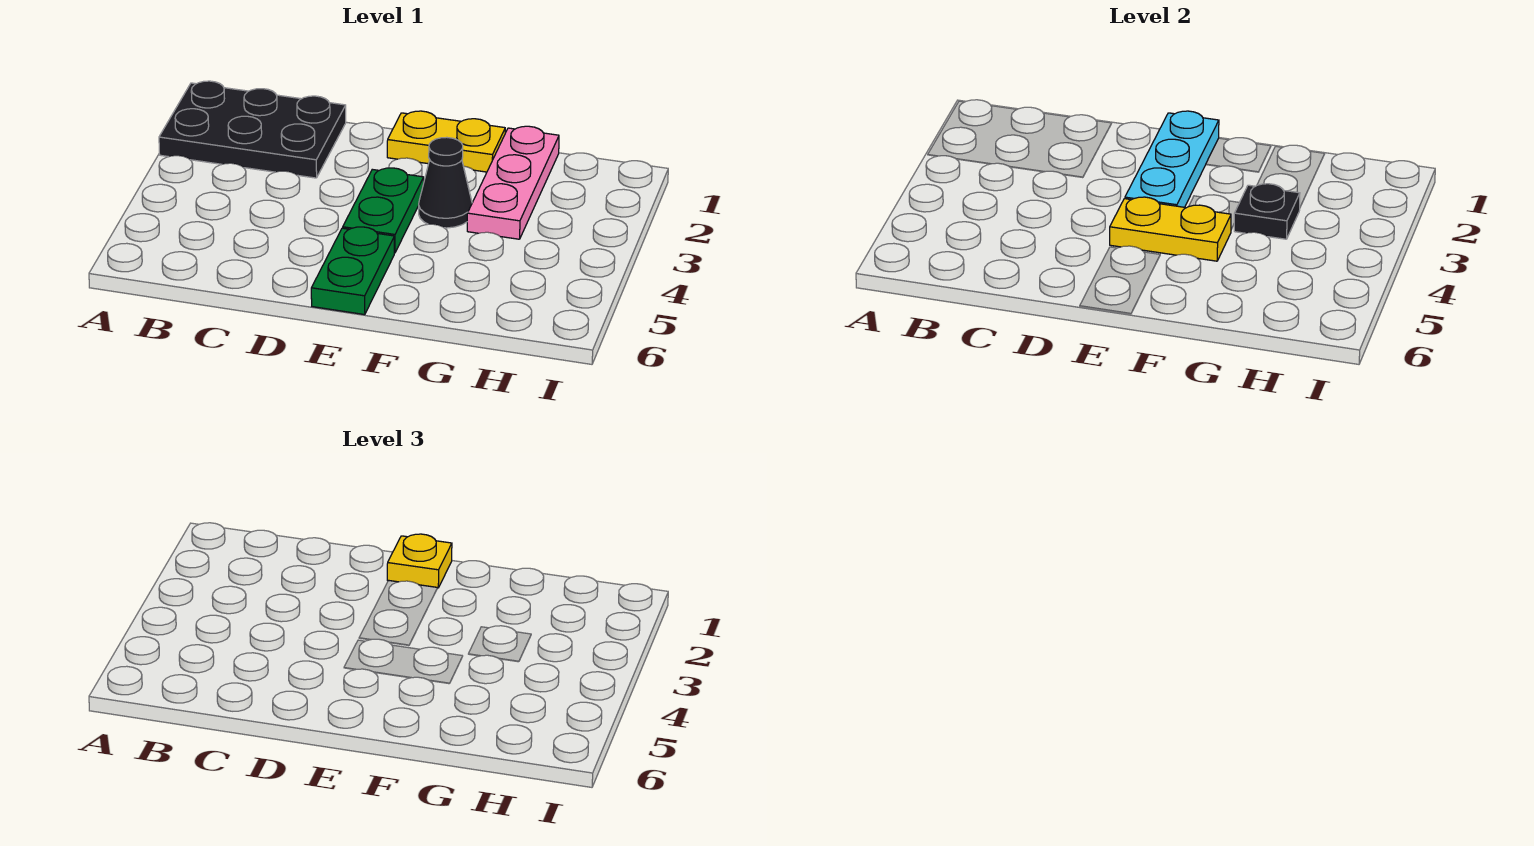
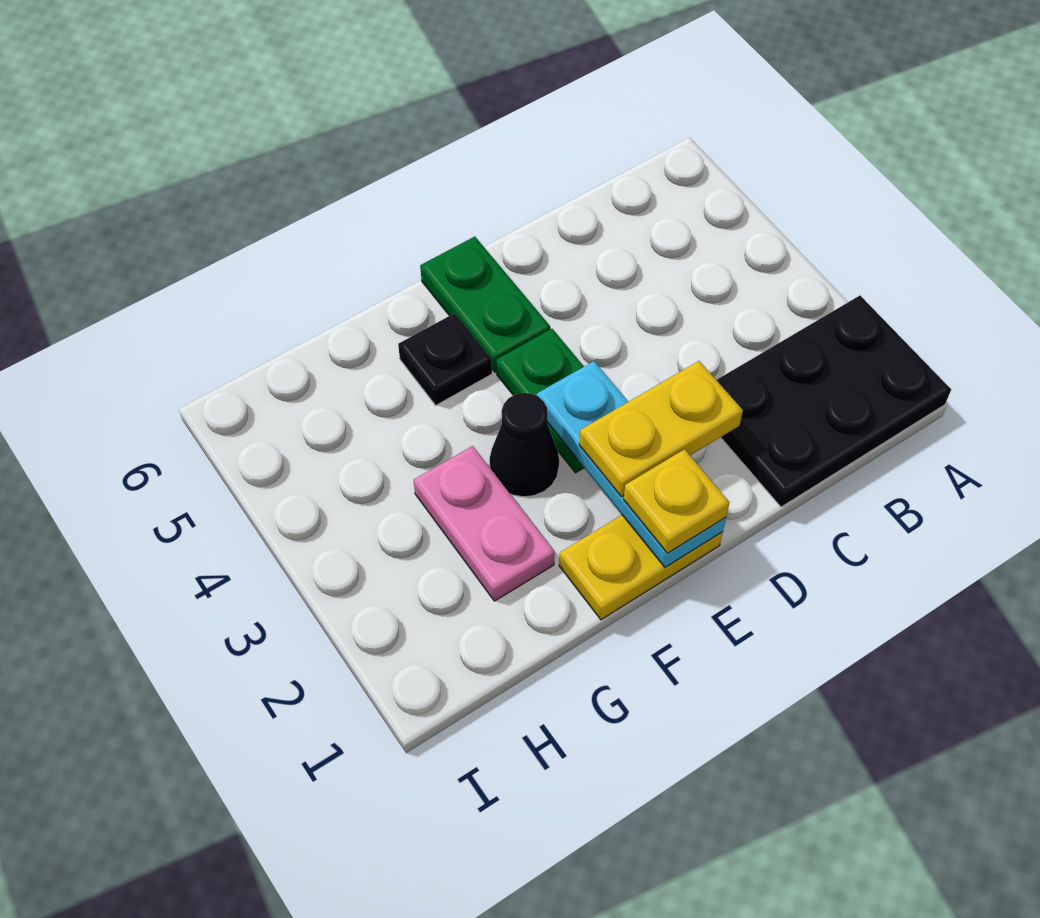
yellow 1x2 plate [1110,197,1231,261] -> yellow 1x2 plate moved to [579,361,743,497]
pink 1x3 plate [467,126,559,239] -> pink 1x2 plate [414,446,555,601]
black 1x1 plate [1234,184,1300,239] -> black 1x1 plate moved to [398,313,492,405]

